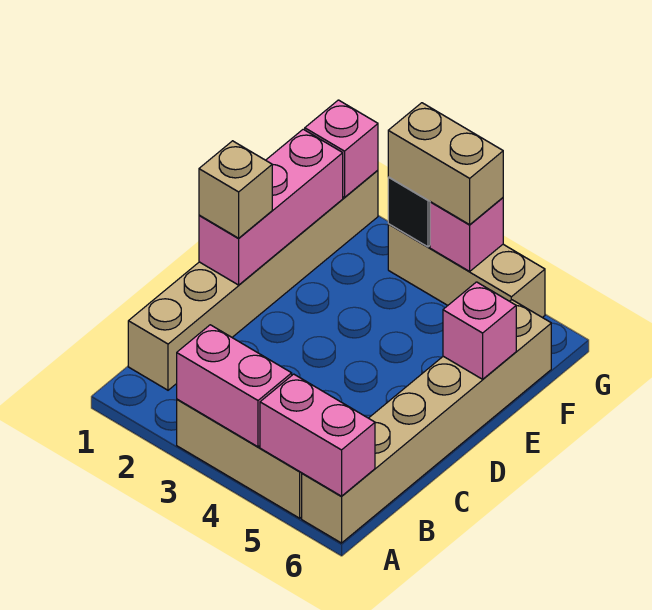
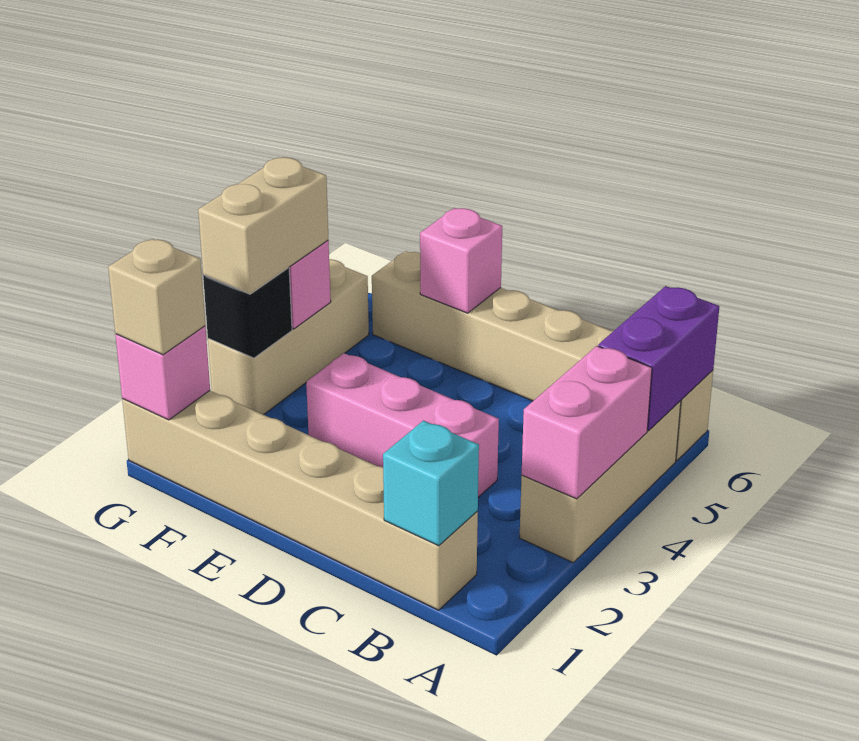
pink 1x2 brick [260,374,375,496] -> purple 1x2 brick [598,286,719,431]
none -> cyan 1x1 brick [383,421,479,546]
pink 1x3 brick [199,129,343,285] -> pink 1x3 brick moved to [306,353,499,497]
tan 1x1 brick [199,141,272,238] -> tan 1x1 brick moved to [108,239,205,355]

